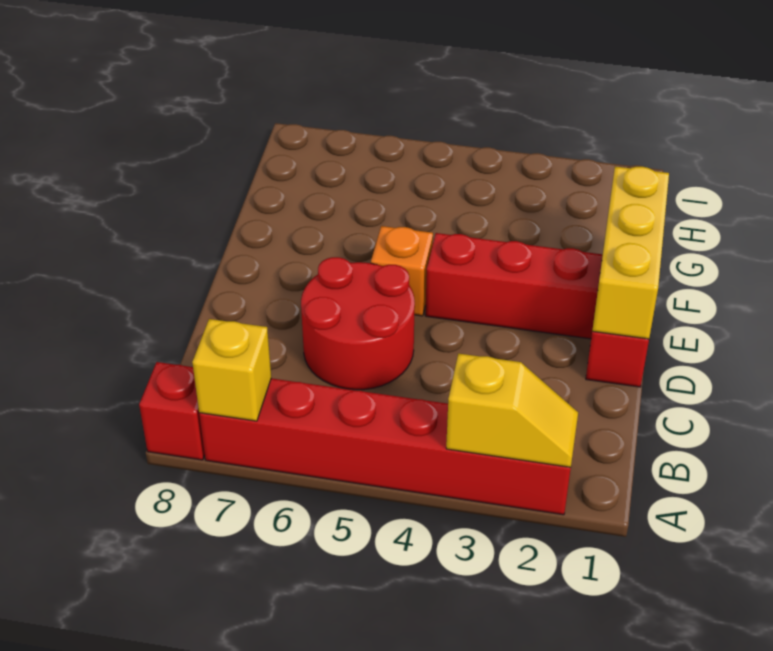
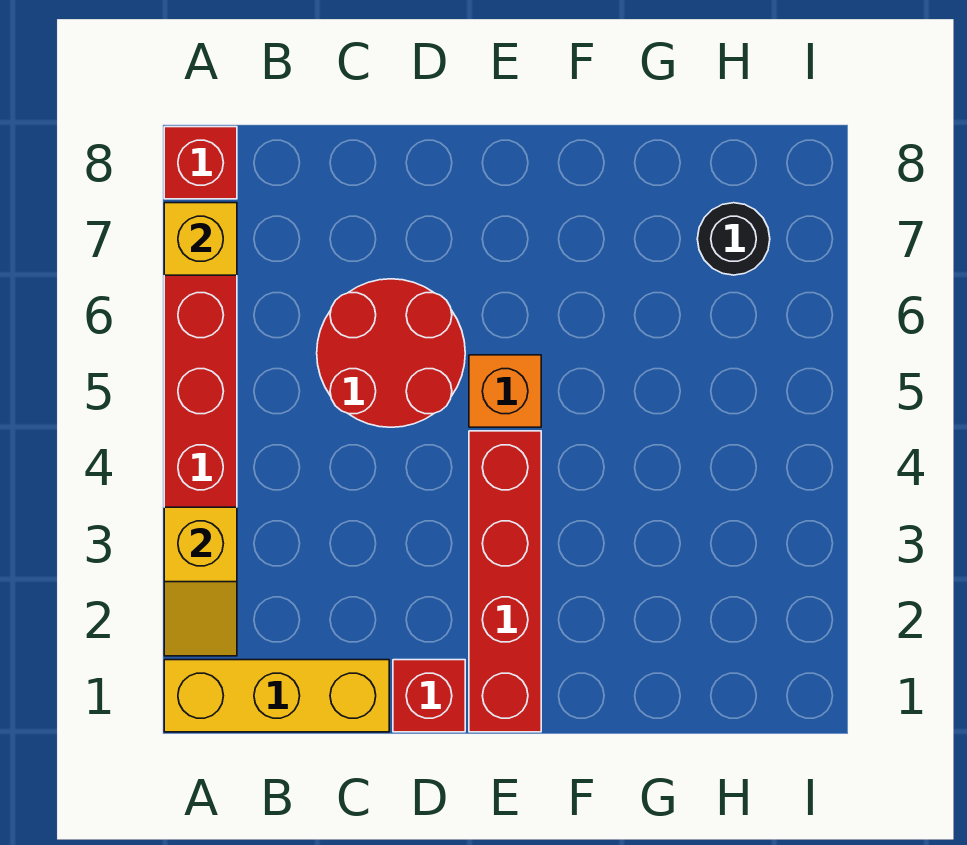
yellow 1x3 brick [592,166,669,339] -> yellow 1x3 brick moved to [164,660,389,732]
none -> black 1x1 round brick [697,203,770,275]

